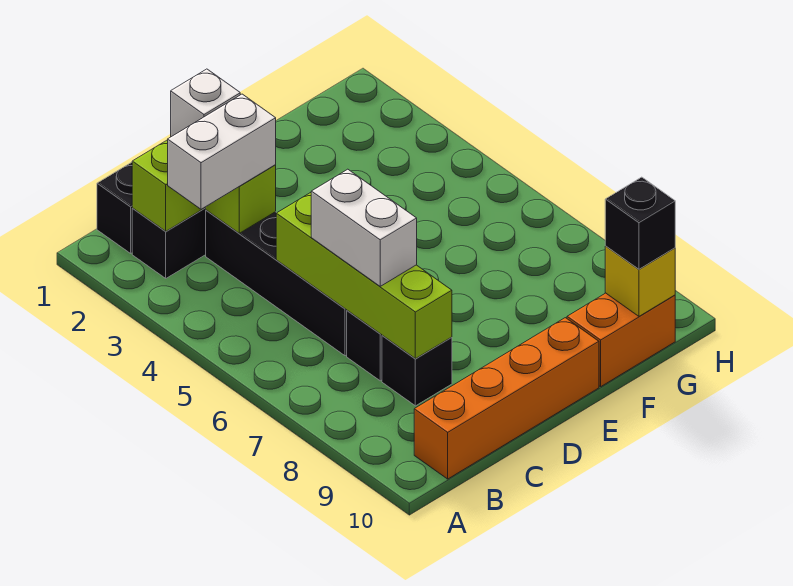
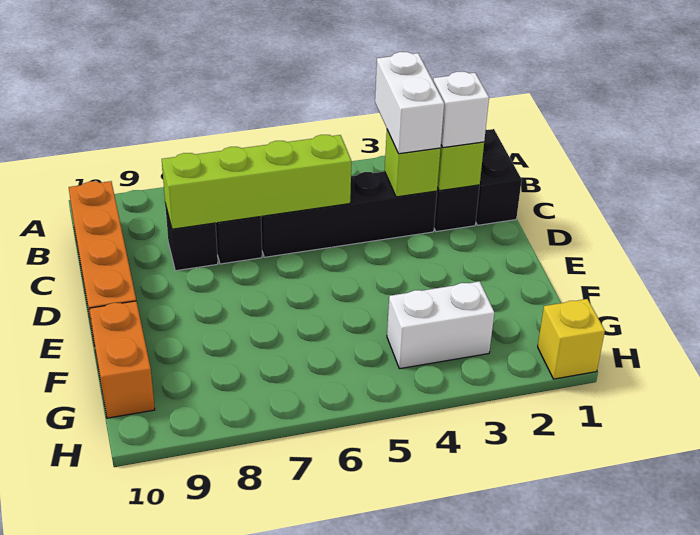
white 1x2 brick [311,169,417,286] -> white 1x2 brick moved to [387,281,494,369]
yellow 1x1 brick [605,246,675,316] -> yellow 1x1 brick moved to [538,299,605,379]
black 1x1 brick [605,177,675,269] -> none

